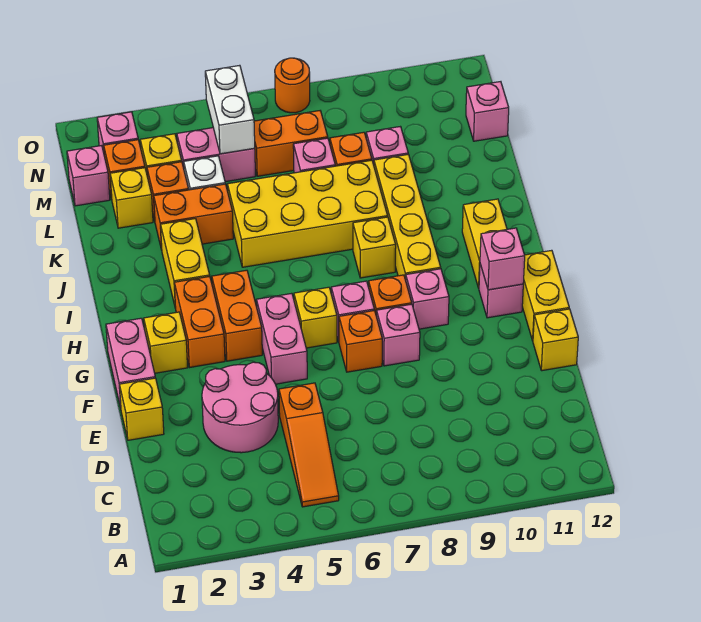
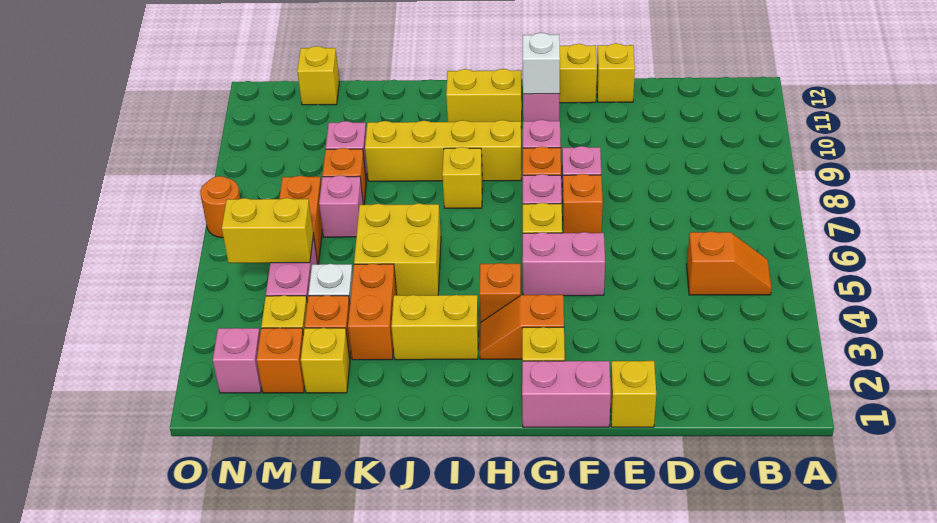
orange 1x3 slope [279,383,339,507] -> orange 1x2 slope [687,231,772,295]
pink 2x2 round brick [202,362,278,453] -> none
orange 1x2 brick [174,276,225,367] -> orange 1x2 slope [480,294,564,359]
orange 1x2 brick [212,270,262,361] -> orange 1x1 brick [479,263,521,322]
pink 1x1 brick [480,228,525,290] -> white 1x1 brick [523,33,560,94]
yellow 2x4 brick [227,160,388,267] -> yellow 2x2 brick [354,203,441,295]
pink 1x1 brick [67,146,110,206] -> none
white 1x2 brick [205,65,255,154] -> yellow 1x2 brick [222,198,313,263]
pink 1x1 brick [466,82,509,141] -> yellow 1x1 brick [297,46,339,105]

